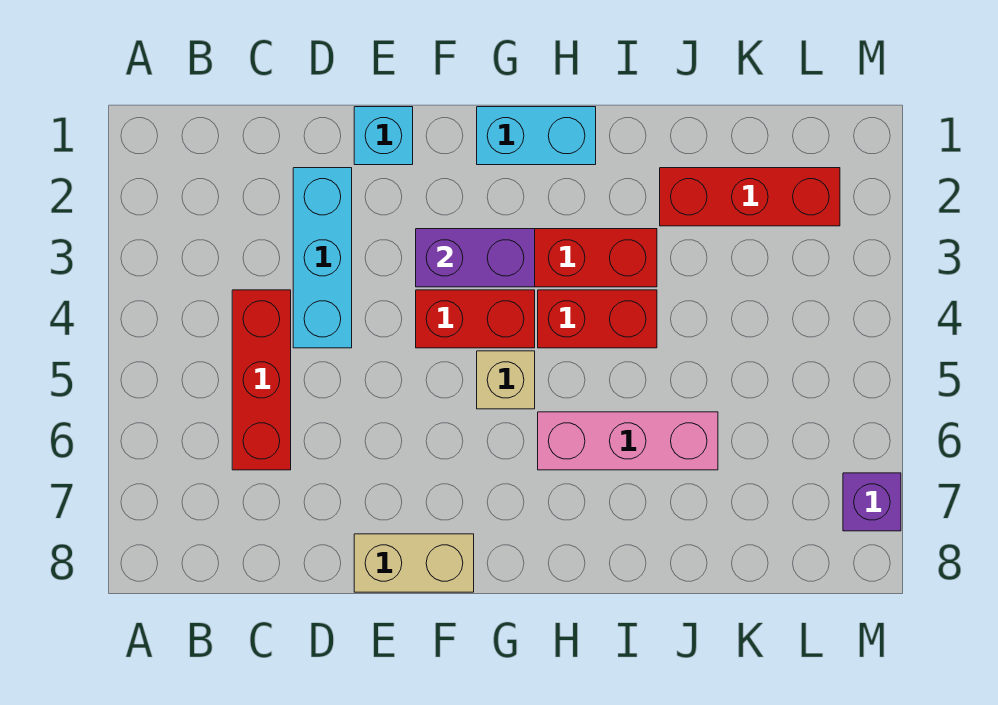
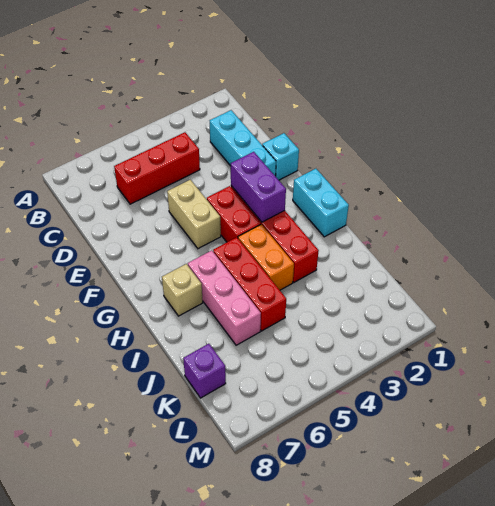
cyan 1x3 brick [293,168,352,348] -> cyan 1x3 brick turned to [210,110,276,176]
tan 1x2 brick [354,534,474,592] -> tan 1x2 brick moved to [167,180,221,249]
tan 1x1 brick [477,351,535,409] -> tan 1x1 brick moved to [162,264,203,316]
red 1x2 brick [538,290,657,348] -> orange 1x2 brick [238,224,294,290]
red 1x3 brick [660,168,840,226] -> red 1x3 brick moved to [213,237,286,331]
purple 1x1 brick [843,473,901,531] -> purple 1x1 brick moved to [183,344,226,398]

